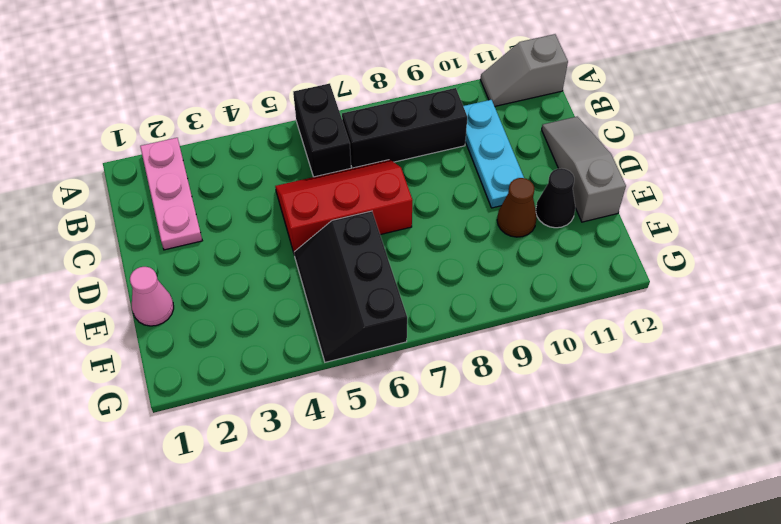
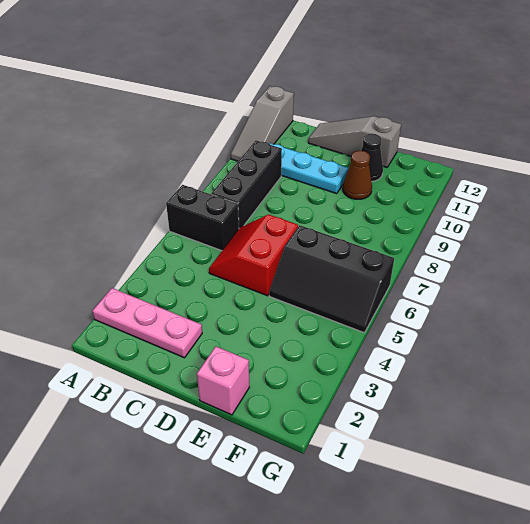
grey 1x2 slope [480,34,568,106] -> grey 1x3 slope [231,86,294,161]
red 2x3 slope [275,160,412,253] -> red 2x2 slope [209,214,298,296]
pink 1x1 cone [130,267,174,326] -> pink 1x1 brick [197,347,249,415]

